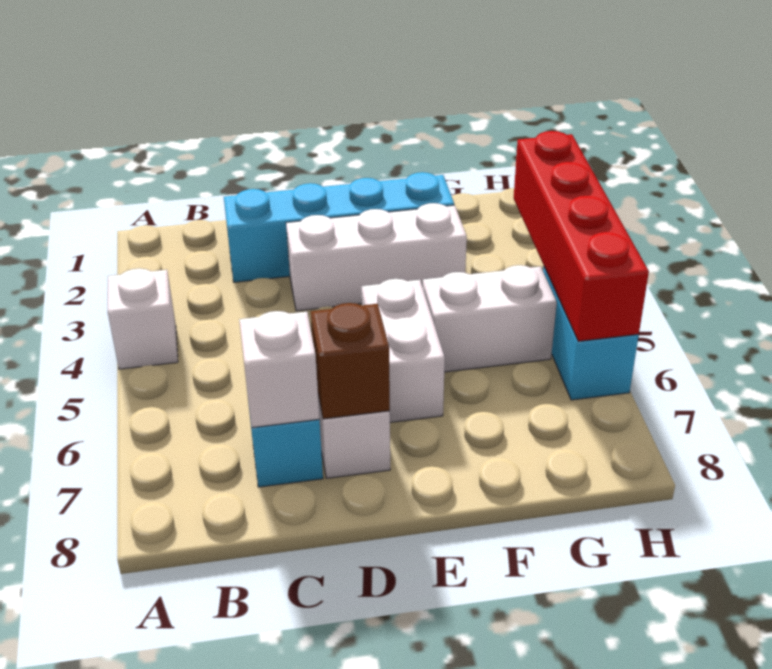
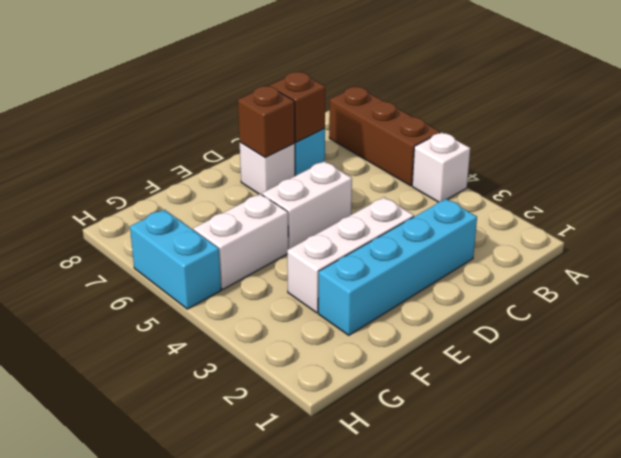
none -> brown 1x3 brick [329,87,440,186]
white 1x1 brick [239,311,319,428] -> brown 1x1 brick [270,72,325,142]
white 1x2 brick [362,279,445,422] -> white 1x2 brick turned to [262,161,352,249]
red 1x4 brick [514,131,649,341] -> none

